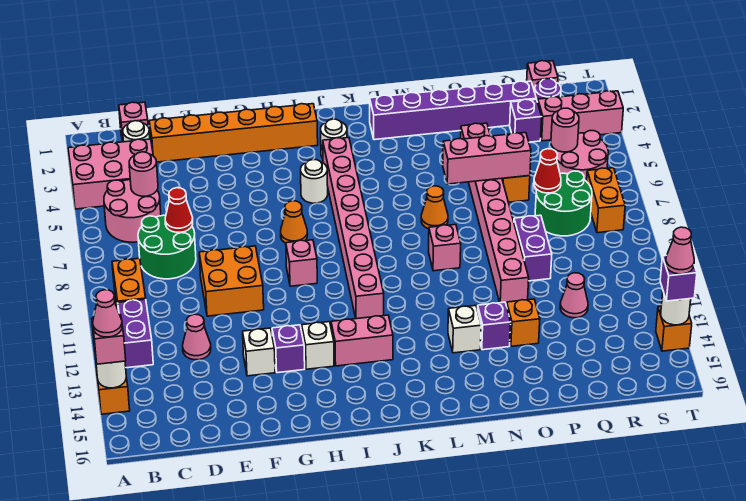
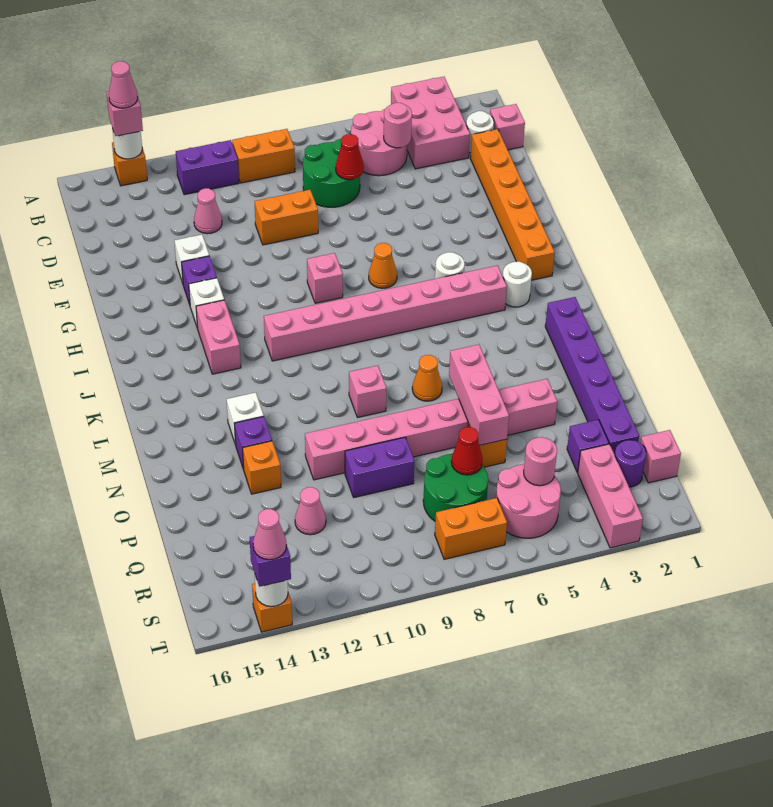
orange 2x2 brick [199,246,264,316] -> orange 1x2 brick [255,190,318,245]

